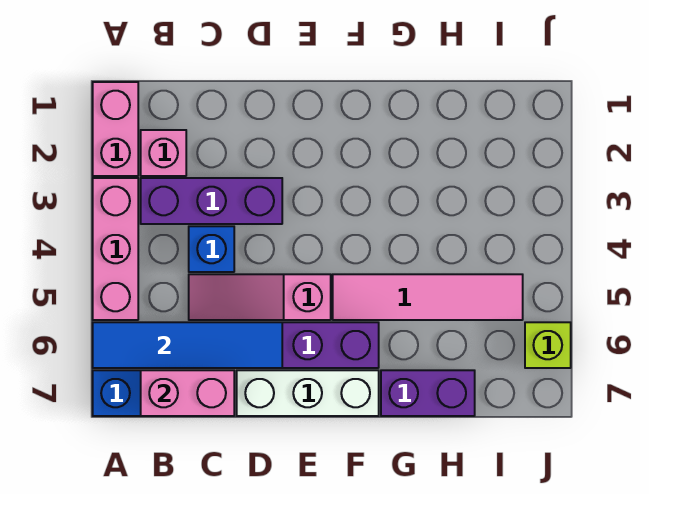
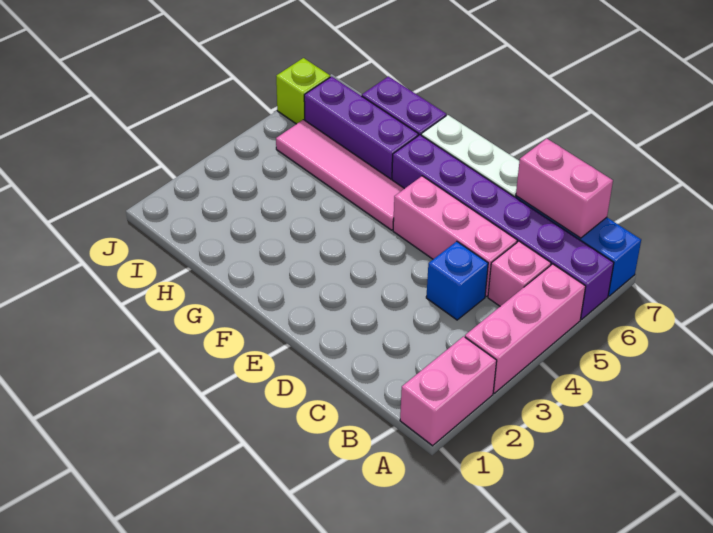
blue 1x4 tile [93,322,282,368] -> none
pink 1x1 brick [141,130,186,176] -> pink 1x1 brick moved to [488,241,551,306]
purple 1x3 brick [141,178,282,224] -> purple 1x3 brick moved to [304,77,418,180]
pink 1x3 slope [189,274,331,320] -> pink 1x3 brick [393,176,517,296]

